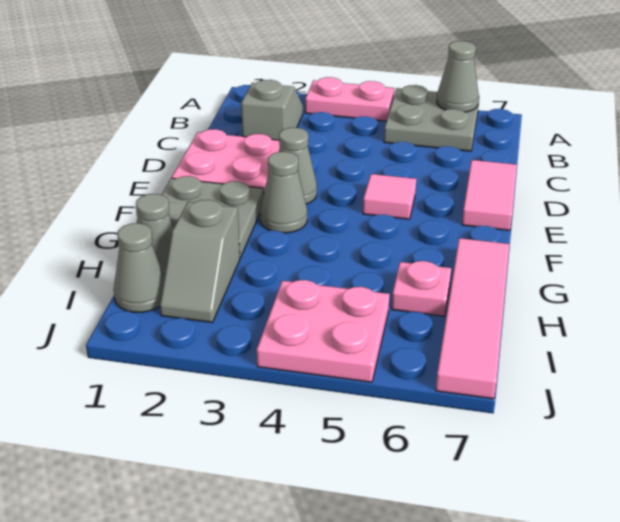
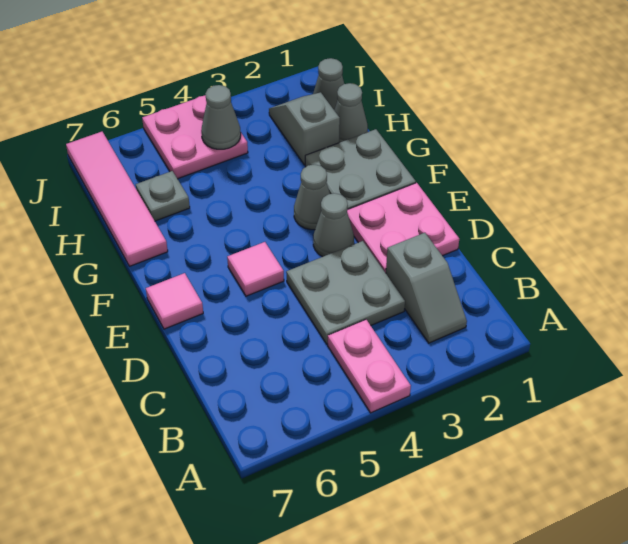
pink 1x2 plate [305,77,394,121] -> pink 1x2 plate turned to [328,320,411,413]
grey 2x2 plate [384,85,479,151] -> grey 2x2 plate moved to [286,241,405,344]
grey 1x1 cone [437,41,479,112] -> grey 1x1 cone moved to [201,85,241,149]
pink 1x2 tile [462,160,517,230] -> pink 1x1 tile [146,273,203,329]
pink 1x1 plate [392,261,451,316] -> grey 1x1 plate [136,171,190,221]

